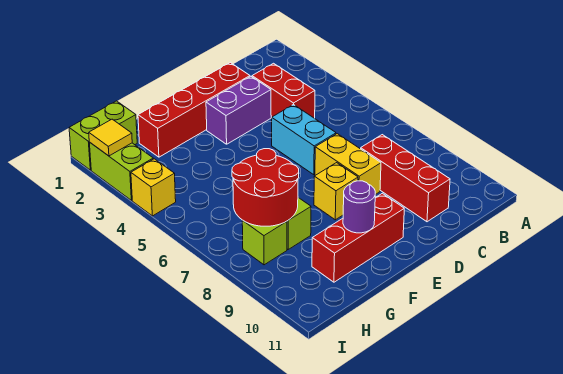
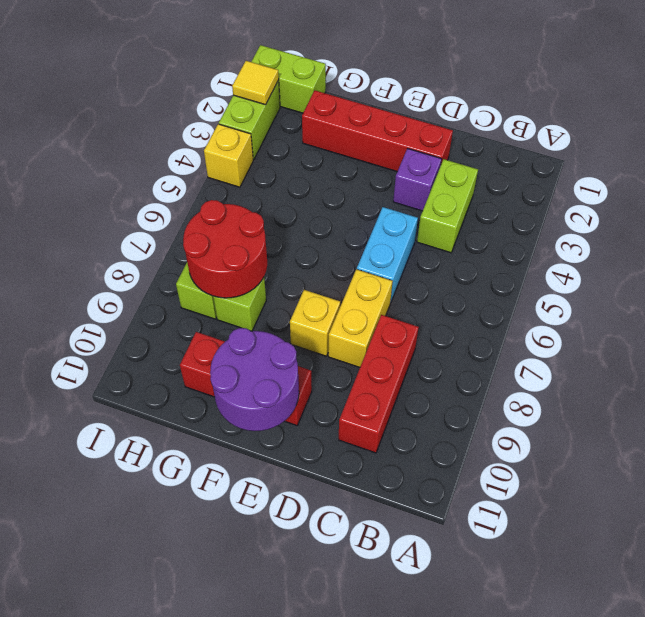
red 1x2 brick [252,63,315,118] -> lime 1x2 brick [417,159,478,253]
purple 1x2 brick [206,77,271,144] -> purple 1x1 brick [393,149,442,211]
purple 1x1 round brick [343,181,375,233] -> purple 2x2 round brick [210,328,299,431]

